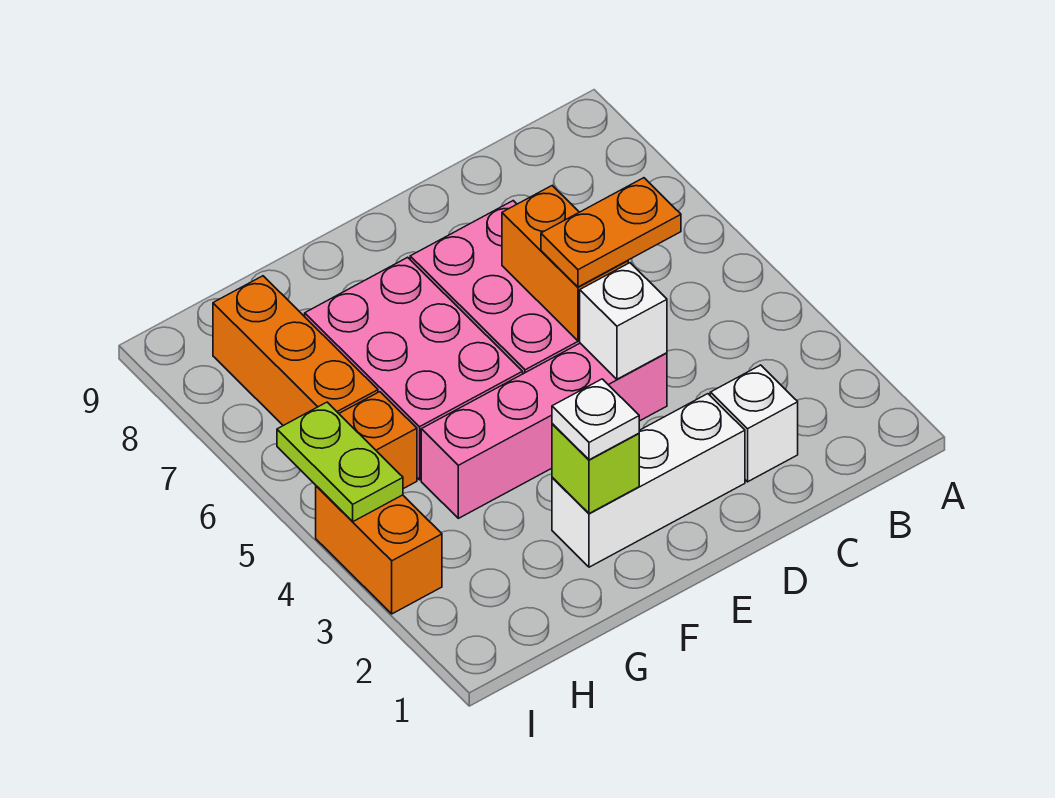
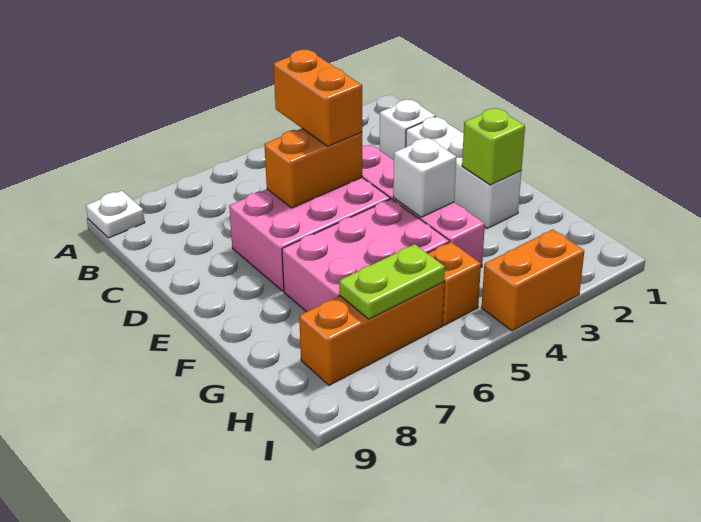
orange 1x2 plate [541,178,681,287] -> orange 1x2 brick [274,50,362,146]
white 1x1 brick [580,263,667,379] -> white 1x1 brick moved to [393,138,456,217]
white 1x1 plate [552,379,639,460] -> white 1x1 plate moved to [86,191,145,238]
lime 1x2 plate [277,402,403,522] -> lime 1x2 plate moved to [339,244,445,319]

